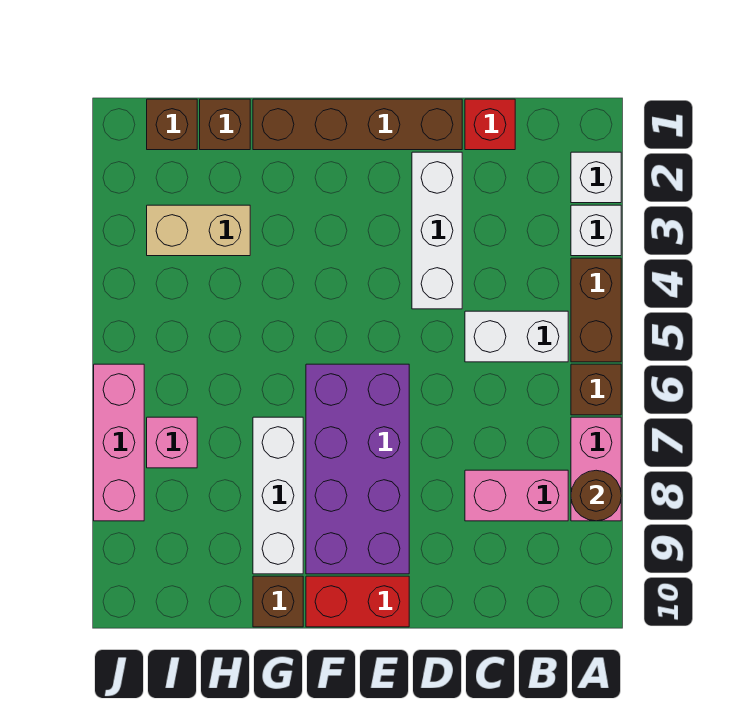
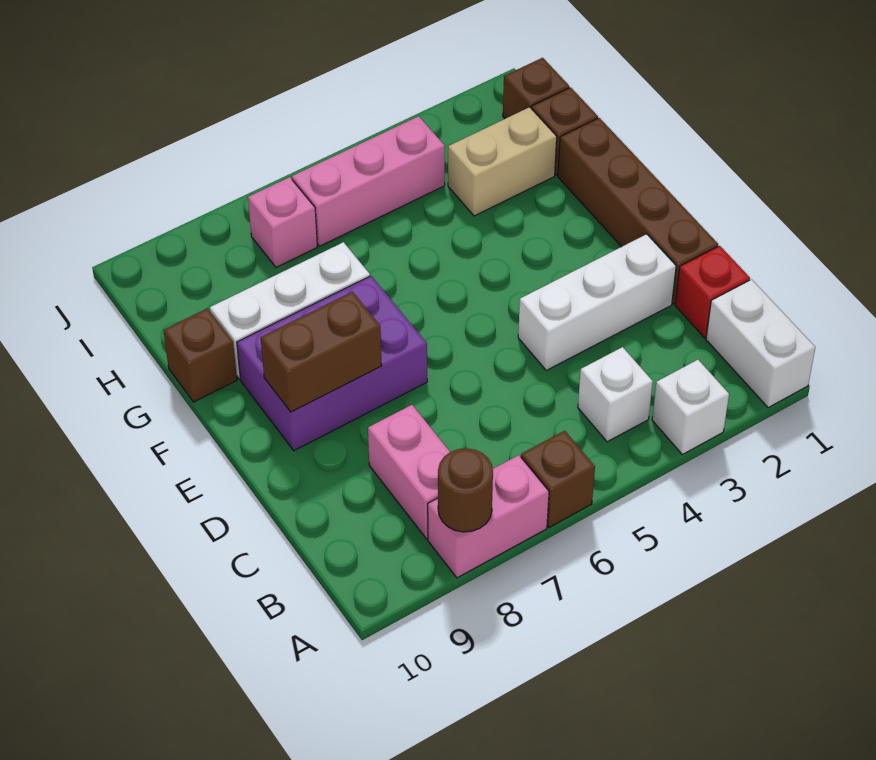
white 1x1 brick [571,152,621,203] -> white 1x1 brick moved to [578,347,653,442]
brown 1x2 brick [571,258,621,362] -> brown 1x2 brick moved to [261,292,381,412]
white 1x2 brick [465,311,568,362] -> white 1x2 brick moved to [706,280,815,408]
purple 2x4 brick [306,364,409,574] -> purple 2x3 brick [237,276,427,451]
red 1x2 brick [306,576,409,627] -> none
tan 1x2 brick [147,205,250,256] -> tan 1x2 brick turned to [448,107,557,216]
pink 1x3 brick [94,364,144,521] -> pink 1x3 brick moved to [292,116,445,246]

